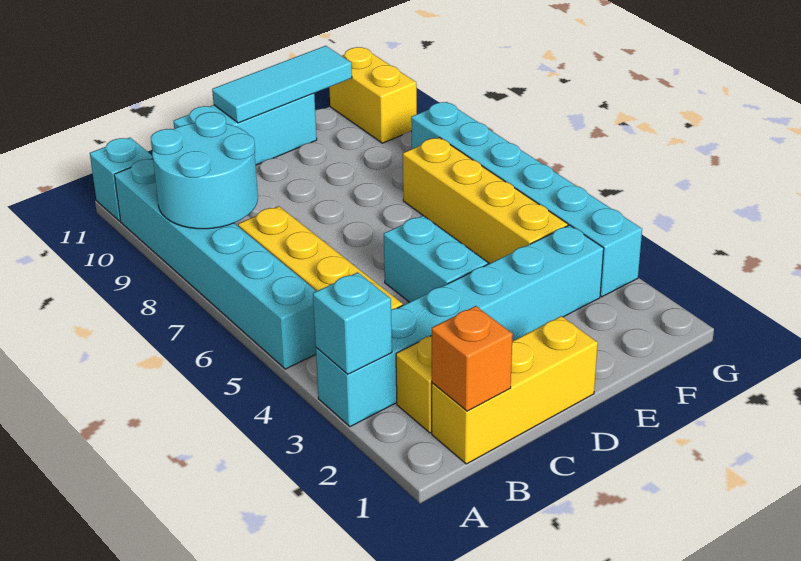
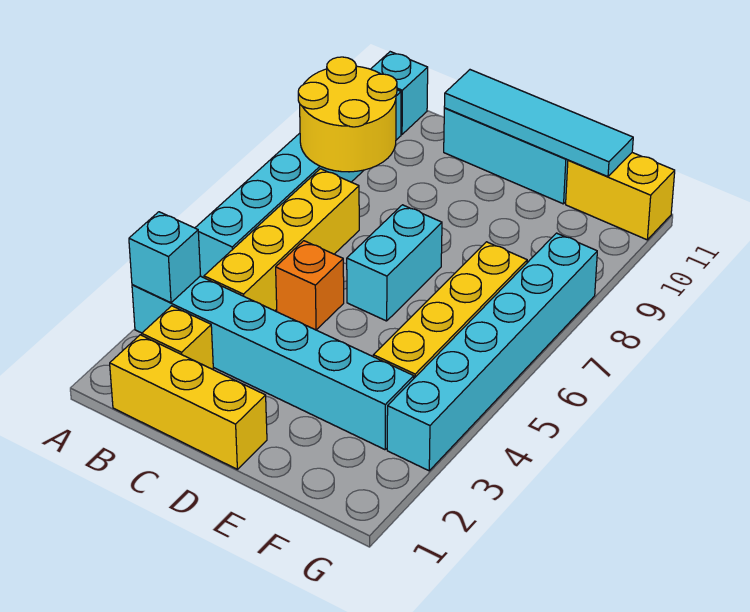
cyan 2x2 round brick [151,112,258,229] -> yellow 2x2 round brick [298,57,397,172]
orange 1x1 brick [432,306,513,411] -> orange 1x1 brick moved to [276,241,344,330]
cyan 1x2 brick [384,216,488,302] -> cyan 1x2 brick moved to [347,205,442,321]
cyan 1x3 tile [212,46,352,123] -> cyan 1x4 tile [444,70,633,177]
yellow 1x2 brick [329,47,417,143] -> yellow 1x2 brick turned to [566,153,675,240]

